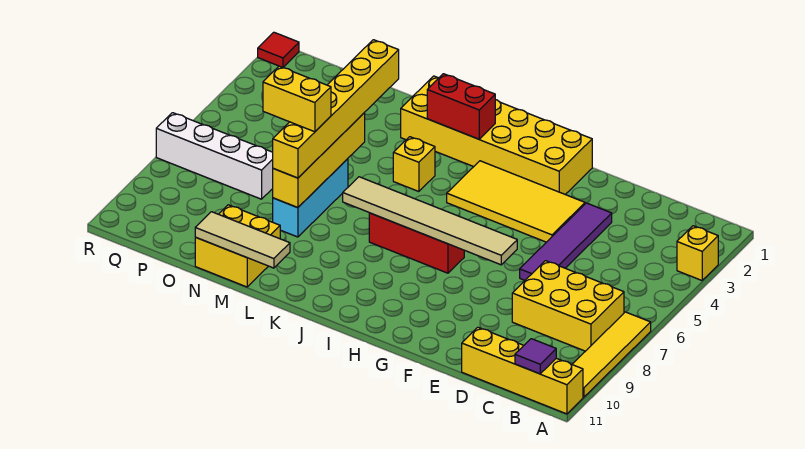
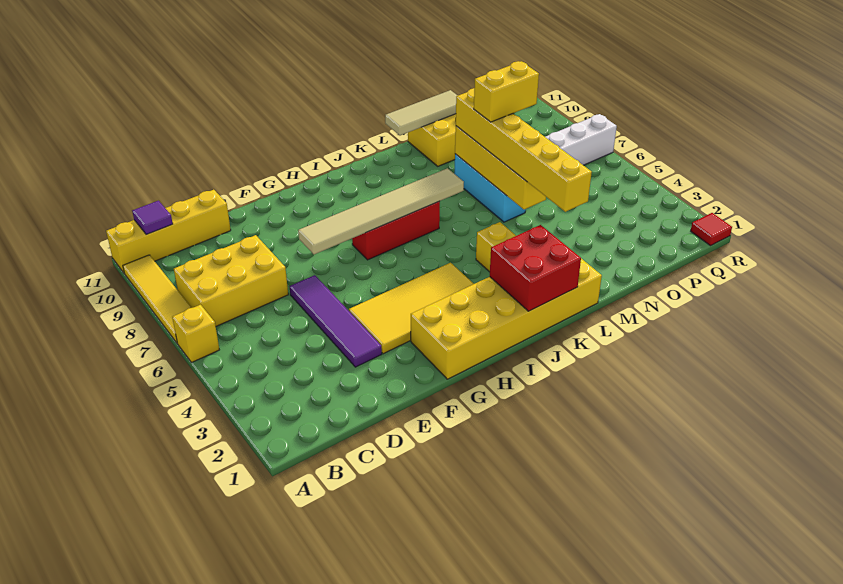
yellow 1x1 brick [677,226,718,280] -> yellow 1x1 brick moved to [172,305,219,363]
red 1x2 brick [427,74,495,139] -> red 2x2 brick [490,225,581,311]

